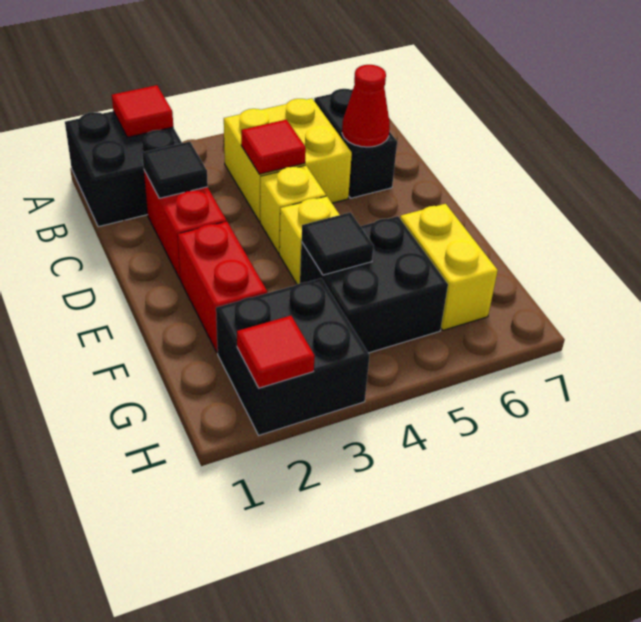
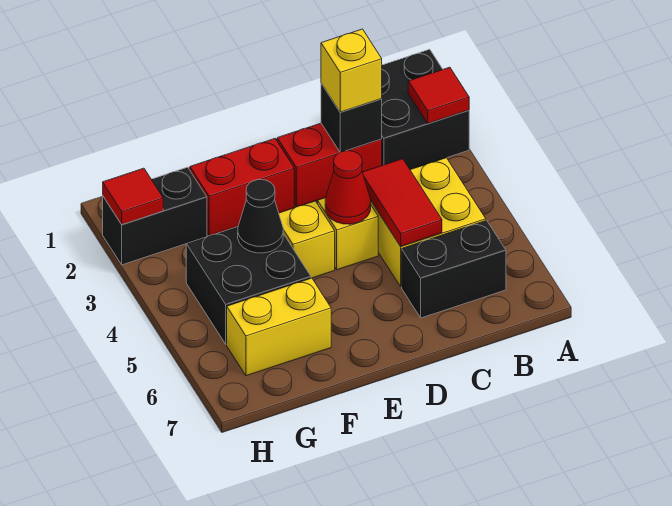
black 1x1 tile [142,142,208,198] -> black 1x1 brick [321,83,382,152]
none -> yellow 1x1 brick [321,29,382,112]
red 1x1 tile [241,120,306,174] -> red 1x2 tile [363,159,442,246]
red 1x1 cone [342,65,390,147] -> red 1x1 cone moved to [325,151,371,224]
black 1x1 tile [302,212,373,275] -> black 1x1 cone [238,180,283,253]
black 2x2 brick [216,278,370,435] -> black 1x2 brick [103,167,207,265]

